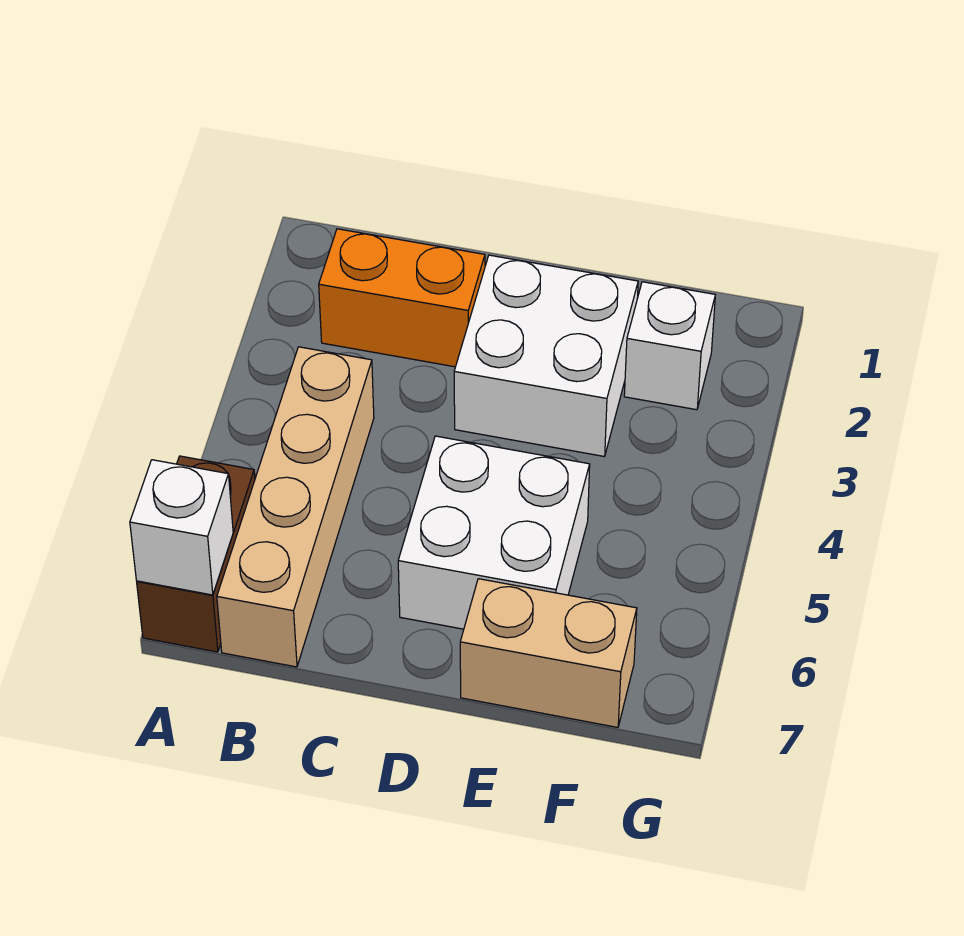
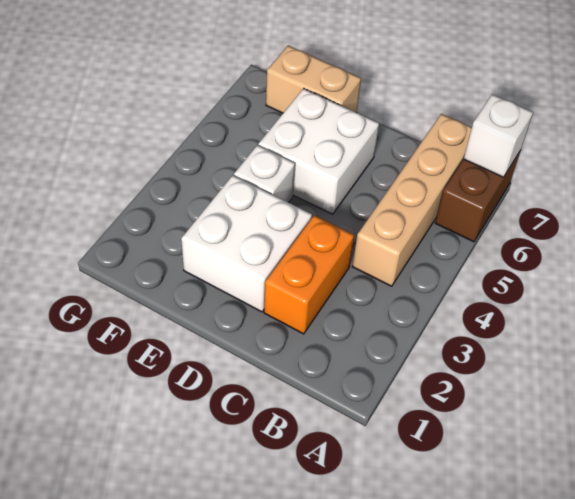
orange 1x2 brick [319,229,485,367] -> orange 1x2 brick turned to [264,215,354,334]
white 1x1 brick [624,282,715,410] -> white 1x1 brick moved to [234,145,295,203]

